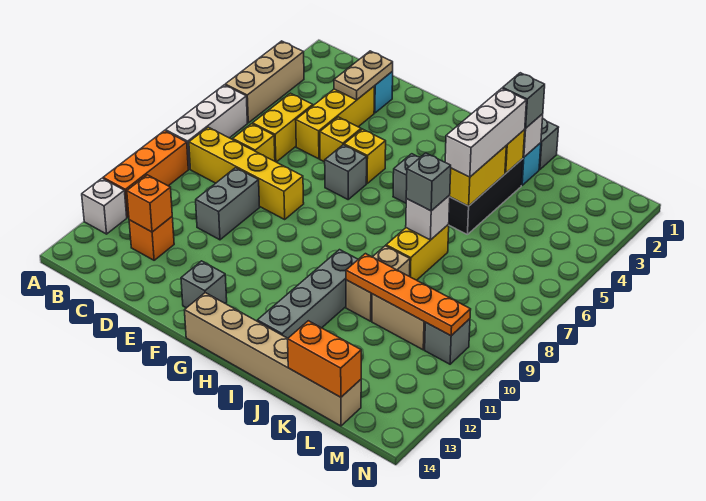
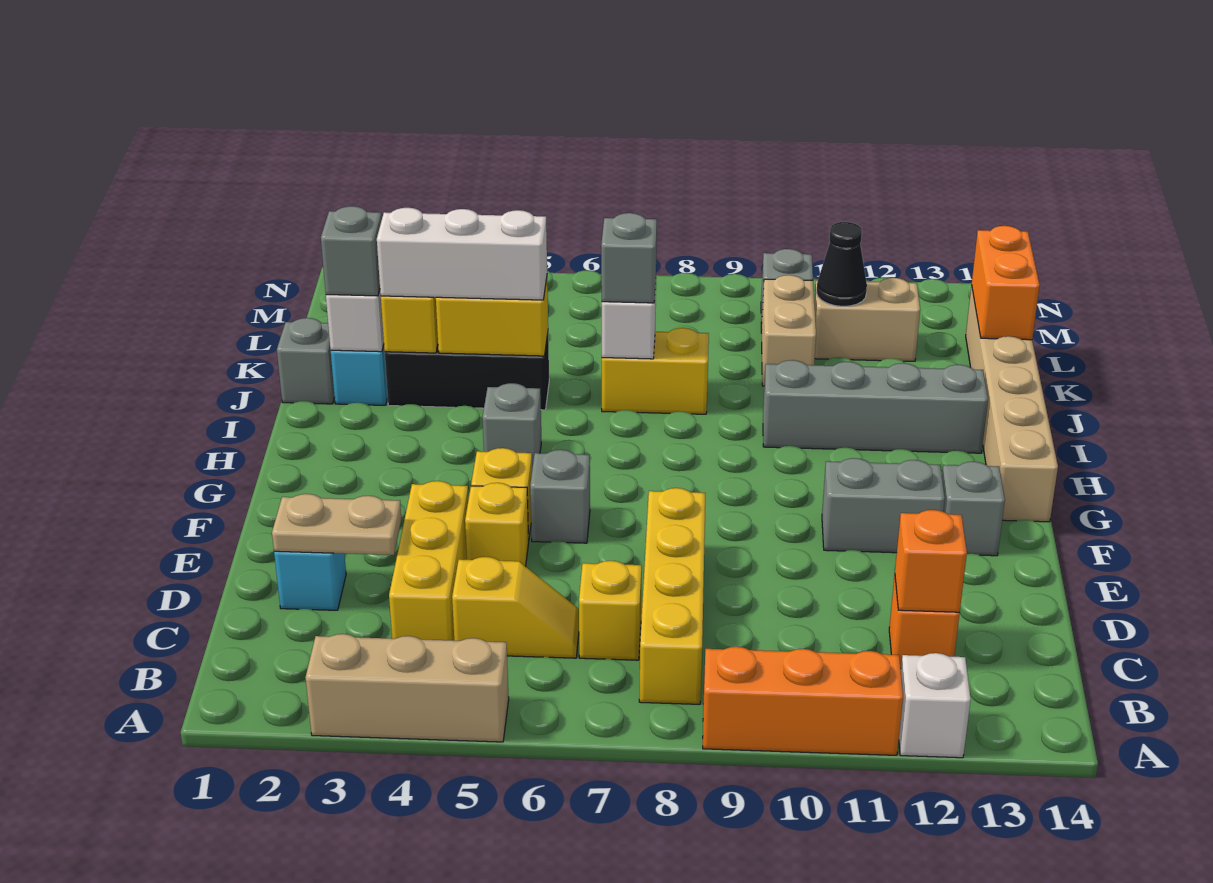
white 1x3 brick [166,85,247,169] -> none
yellow 1x2 brick [252,93,313,162] -> yellow 1x2 slope [452,557,579,658]
yellow 1x3 brick [296,87,374,159] -> yellow 1x3 brick turned to [389,481,469,641]
grey 1x2 brick [196,168,260,240] -> grey 1x2 brick moved to [822,458,945,553]
tan 1x2 brick [346,246,410,321] -> tan 1x2 brick moved to [814,278,920,361]
orange 1x4 plate [346,254,471,336] -> none
none -> black 1x1 cone [816,222,867,306]

